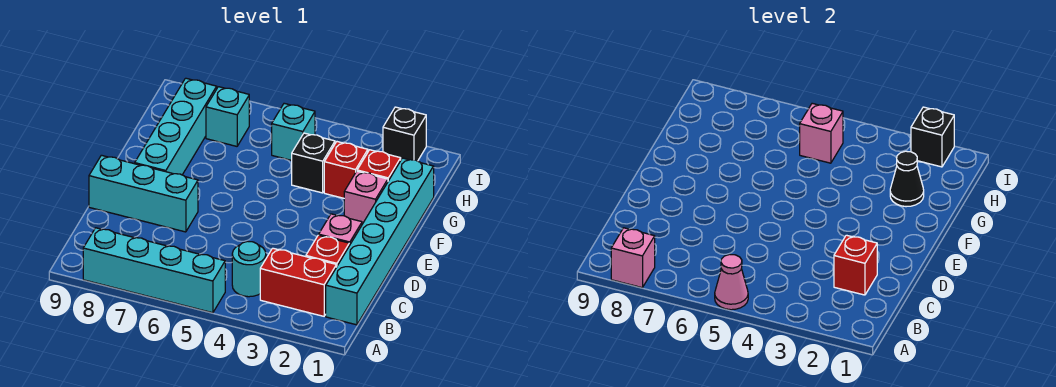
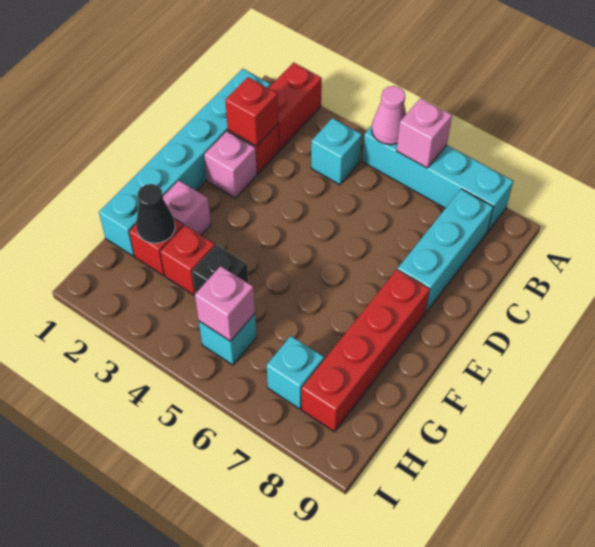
pink 1x1 brick [611,228,655,288] -> pink 1x1 brick moved to [397,98,452,168]
red 1x2 brick [260,248,336,316] -> red 1x2 brick turned to [269,63,322,150]
cyan 1x1 round brick [232,241,266,297] -> cyan 1x1 brick [311,118,362,185]
cyan 1x3 brick [89,155,198,232] -> cyan 1x3 brick turned to [398,189,493,312]
cyan 1x4 brick [135,78,217,175] -> red 1x4 brick [302,270,430,432]
black 1x1 brick [383,107,426,161] -> none
black 1x1 brick [911,107,954,167] -> none

